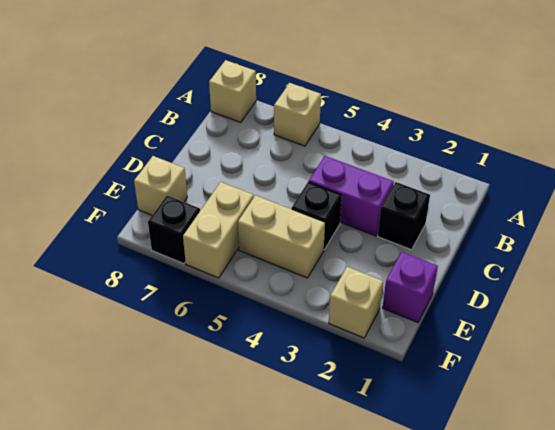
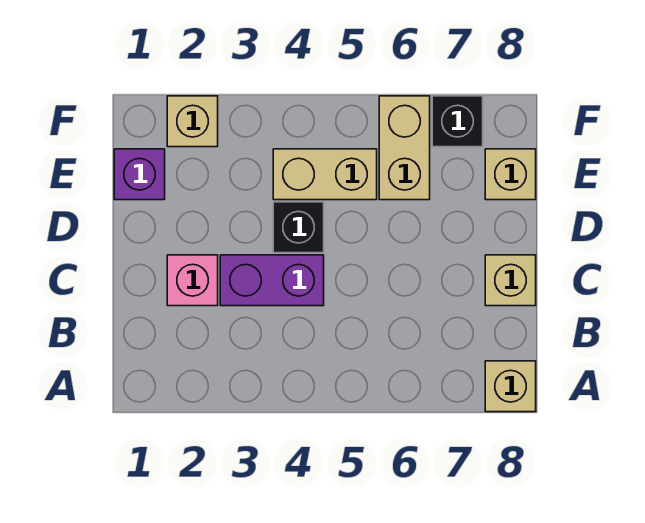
tan 1x1 brick [274,83,321,146] -> tan 1x1 brick moved to [485,255,536,306]
black 1x1 brick [378,182,430,250] -> pink 1x1 brick [167,255,218,306]

